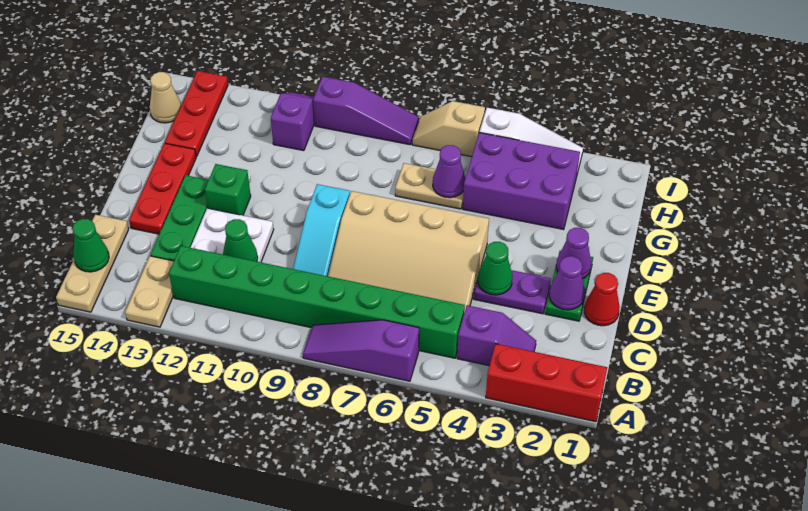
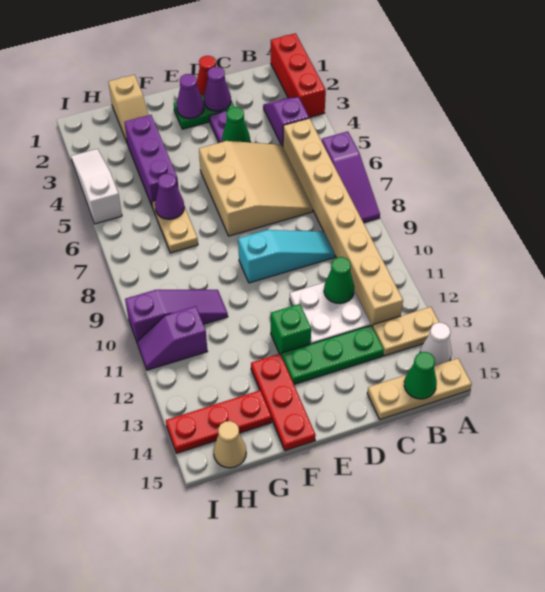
none -> white 1x1 cone [420,323,452,365]
green 1x8 brick [169,246,465,358] -> tan 1x8 brick [283,118,403,327]
tan 3x4 slope [328,191,489,312] -> tan 3x3 slope [199,141,313,236]
red 1x3 plate [129,143,196,234] -> red 1x3 plate turned to [251,354,316,451]
purple 2x3 brick [463,133,580,230] -> purple 1x3 brick [124,115,179,207]
tan 1x2 slope [412,101,485,157] -> tan 1x2 slope moved to [109,75,148,142]
purple 1x3 slope [313,77,418,145] -> purple 1x3 slope turned to [125,290,228,342]

